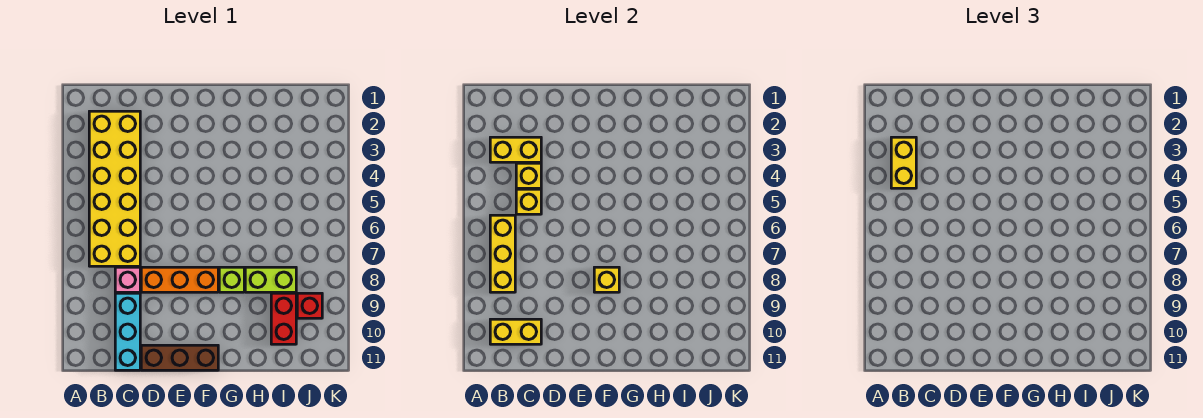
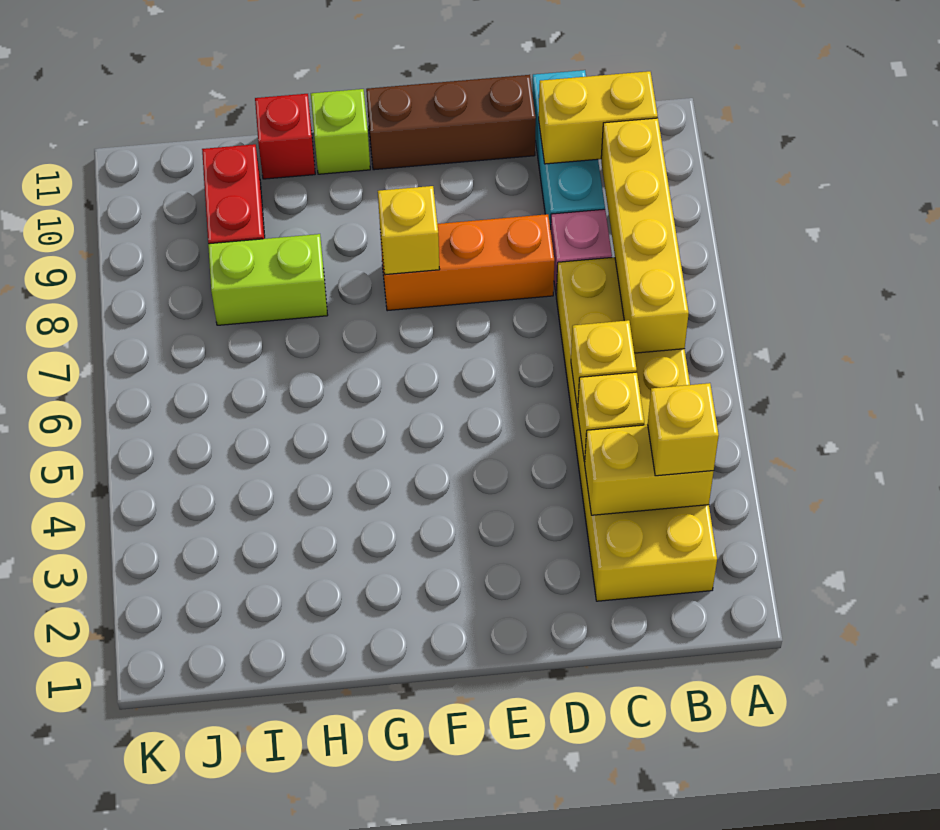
yellow 1x2 brick [891,137,916,188] -> yellow 1x1 brick [648,383,719,476]
yellow 1x3 brick [490,215,515,292] -> yellow 1x4 brick [601,118,689,353]
lime 1x1 brick [219,267,244,292] -> lime 1x1 brick moved to [311,89,370,174]
red 1x1 brick [297,293,322,318] -> red 1x1 brick moved to [255,94,315,179]

